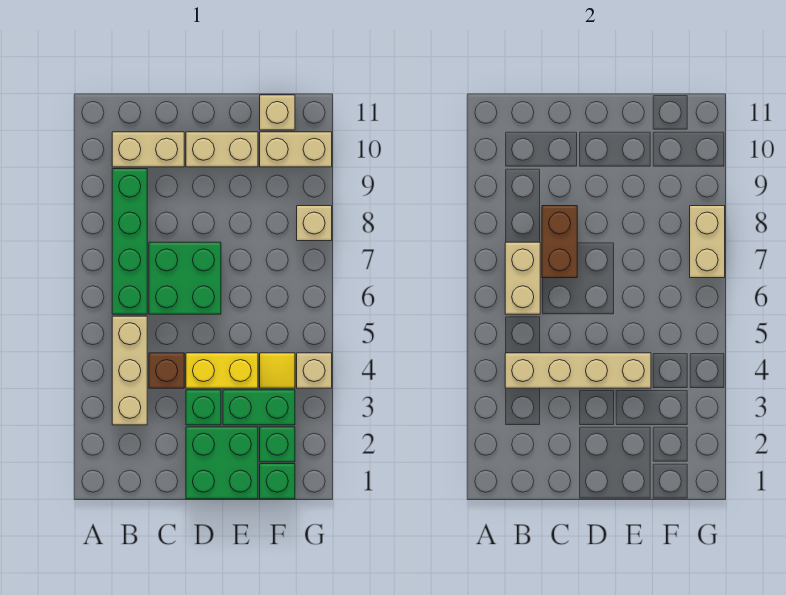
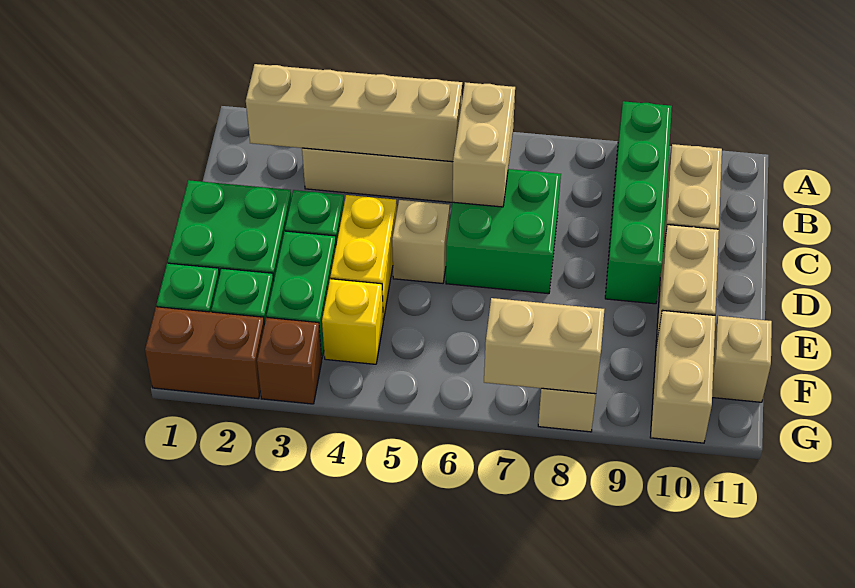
tan 1x4 brick [505,353,651,388] -> tan 1x4 brick turned to [246,64,462,162]
green 1x4 brick [112,169,147,314] -> green 1x4 brick turned to [605,101,672,304]
tan 1x2 brick [505,242,540,314] -> tan 1x2 brick turned to [453,82,515,207]
brown 1x1 brick [149,353,184,388] -> brown 1x1 brick moved to [257,317,322,404]
brown 1x2 brick [542,206,577,278] -> brown 1x2 brick moved to [145,307,264,399]
yellow 1x1 tile [260,353,295,388] -> yellow 1x1 brick [322,279,383,364]
tan 1x1 brick [297,353,332,388] -> tan 1x1 brick moved to [392,200,450,283]

